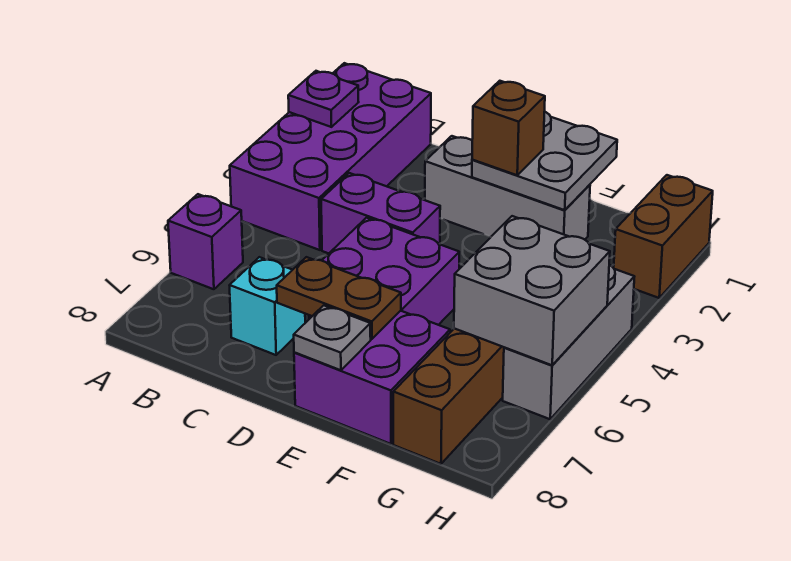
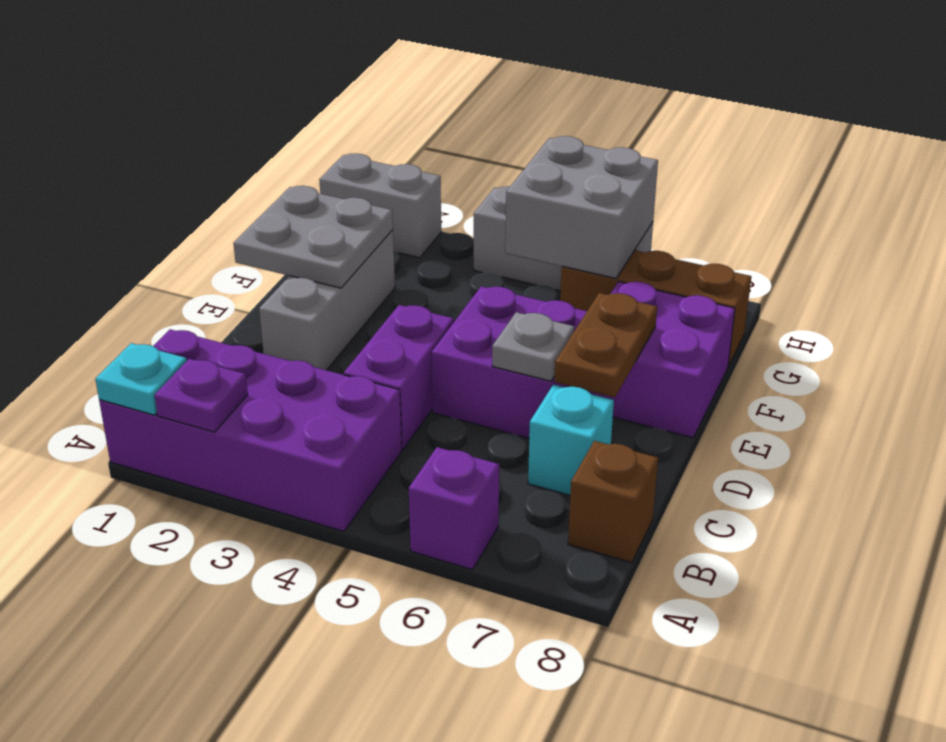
none -> cyan 1x1 plate [95,343,187,415]
brown 1x1 brick [472,81,545,175] -> brown 1x1 brick moved to [568,441,658,563]
grey 1x1 plate [294,305,371,370] -> grey 1x1 plate moved to [492,312,574,381]
brown 1x2 brick [614,175,713,298] -> grey 1x2 brick [319,153,441,258]

